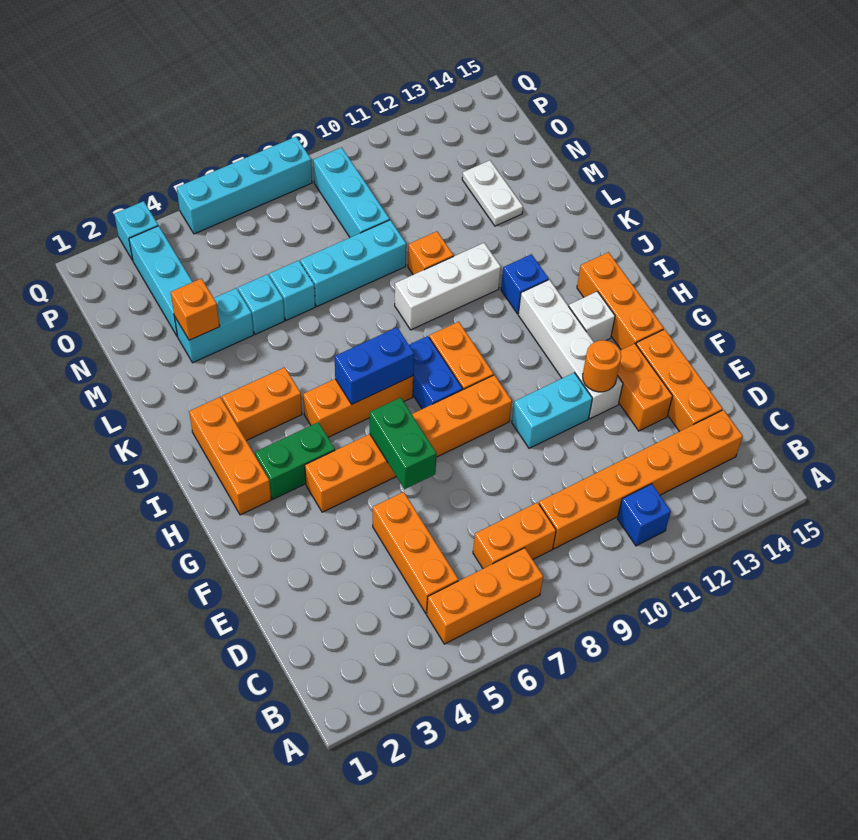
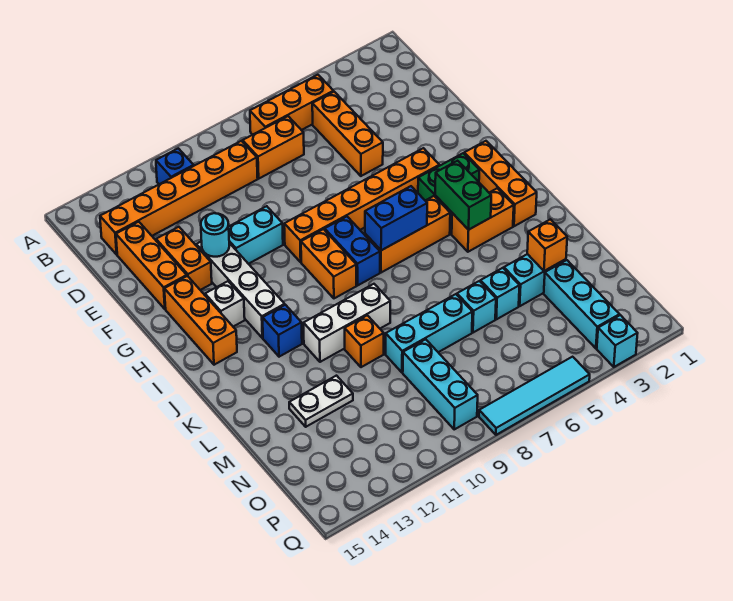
green 1x2 brick [370,397,437,489] -> green 1x2 brick moved to [435,161,491,230]
orange 1x1 round brick [583,340,621,392] -> cyan 1x1 round brick [201,213,229,257]
white 1x2 plate [462,160,523,226] -> white 1x2 plate turned to [289,376,353,427]
cyan 1x4 brick [177,137,312,234] -> cyan 1x4 tile [479,357,590,435]

